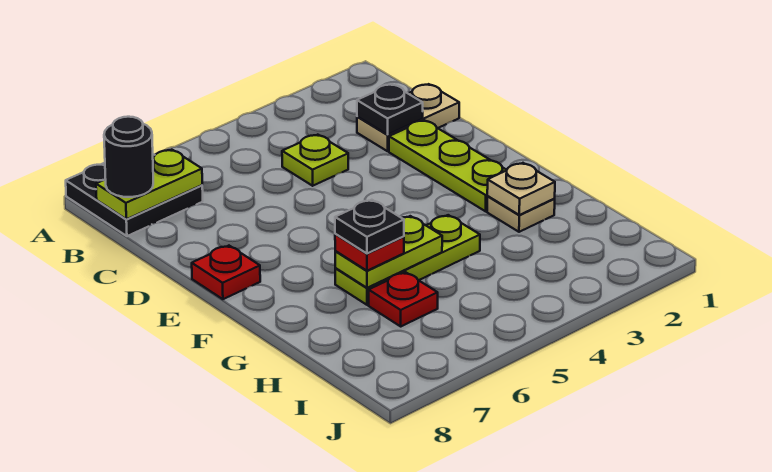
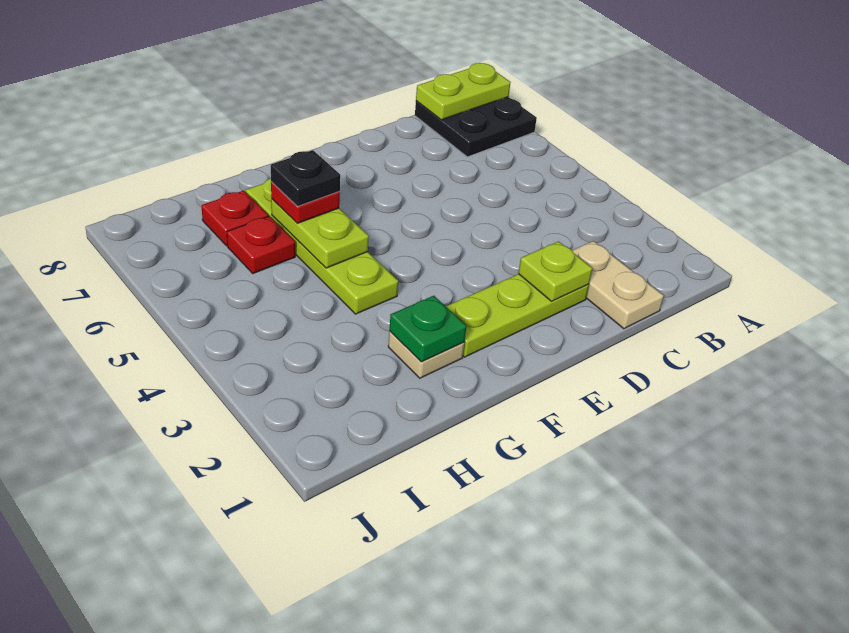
lime 1x2 plate [96,150,202,219] -> lime 1x2 plate turned to [416,63,511,120]
black 1x1 round brick [104,117,153,197] -> none
black 1x1 plate [357,84,423,135] -> none
lime 1x1 plate [282,135,348,186] -> lime 1x1 plate moved to [518,241,592,301]
red 1x1 plate [192,246,260,299] -> red 1x1 plate moved to [202,191,268,246]
tan 1x1 plate [487,163,555,215] -> green 1x1 plate [389,296,466,362]
lime 1x3 plate [335,215,480,305] -> lime 1x4 plate [246,178,398,314]

